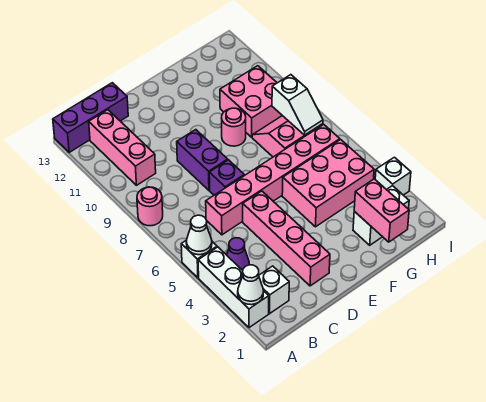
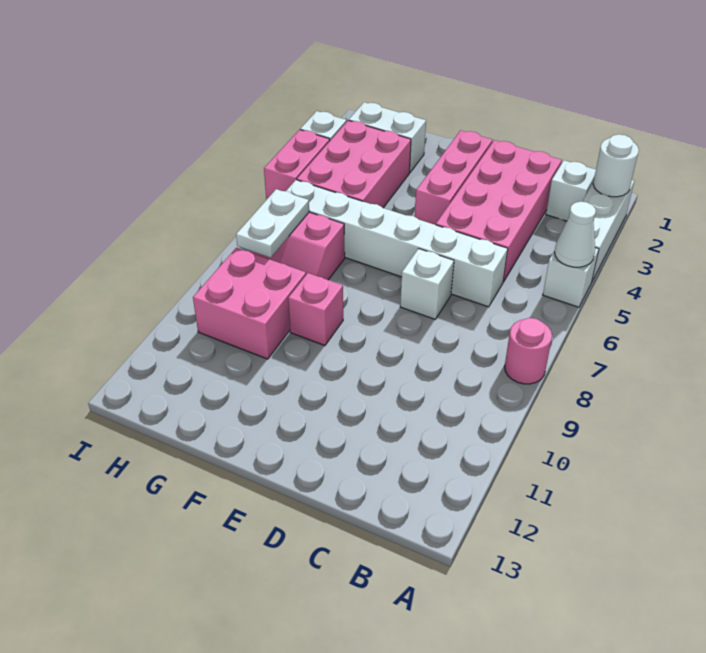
white 1x1 cone [238,265,264,305] -> white 1x1 round brick [593,134,639,197]
purple 1x3 brick [53,83,128,152] -> none
purple 1x1 cone [227,238,249,270] -> none
pink 1x3 brick [89,110,156,185] -> pink 1x3 brick moved to [415,130,492,225]
pink 1x6 brick [206,124,340,235] -> white 1x6 brick [286,180,508,307]
pink 1x4 brick [243,191,330,286] -> pink 2x4 brick [436,140,562,282]
purple 1x1 brick [209,160,244,195] -> white 1x1 brick [400,249,454,319]
purple 1x2 brick [177,130,228,190] -> none
pink 2x3 brick [282,140,374,227] -> pink 2x3 brick turned to [297,120,411,208]
pink 1x1 round brick [222,108,246,146] -> pink 1x1 brick [288,273,343,346]
pink 1x2 brick [354,179,409,242] -> pink 1x2 brick moved to [264,130,330,200]
white 1x2 slope [272,75,323,135] -> white 1x2 plate [236,189,309,258]

